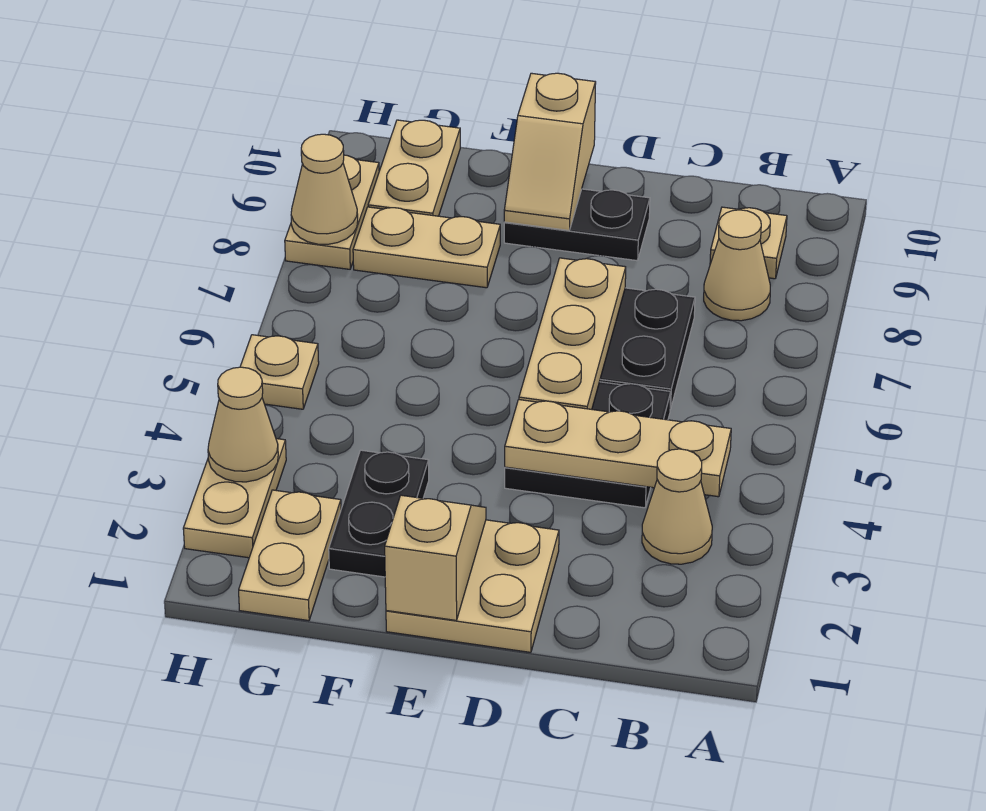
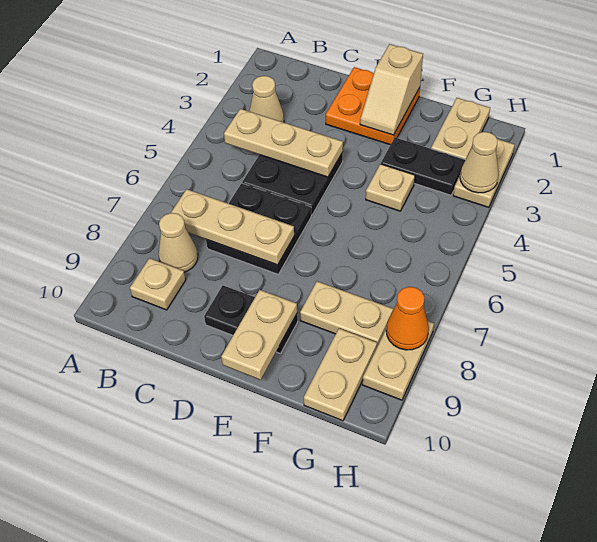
tan 2x2 plate [386,520,559,652] -> orange 2x2 plate [326,67,420,145]
tan 1x3 plate [519,258,626,409] -> tan 1x3 plate turned to [171,189,294,265]
tan 1x2 slope [504,73,596,230] -> tan 1x2 plate [221,290,297,380]
black 1x2 plate [329,450,429,577] -> black 1x2 plate turned to [381,138,465,195]
tan 1x1 plate [240,335,319,409] -> tan 1x1 plate moved to [366,164,415,211]
tan 1x1 cone [291,134,358,244] -> orange 1x1 cone [386,287,429,350]

